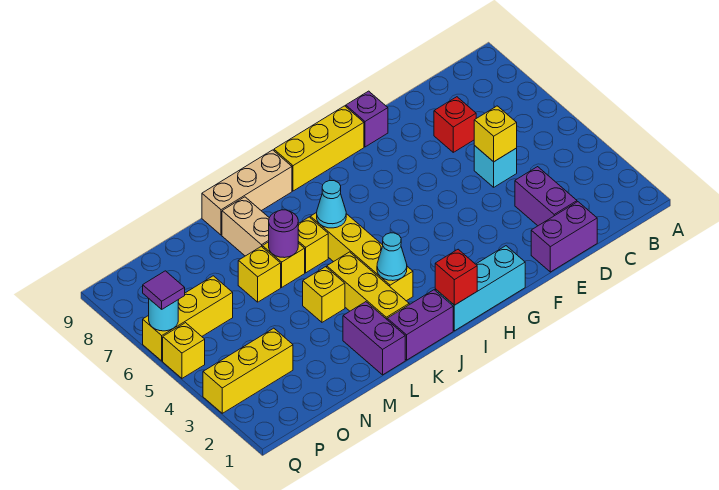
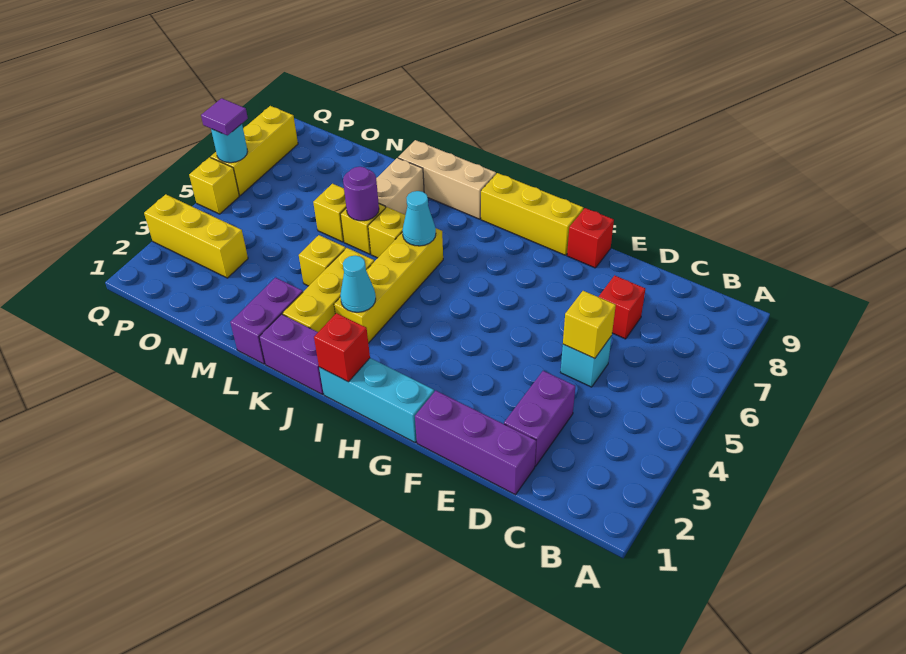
purple 1x2 brick [531,202,597,272] -> purple 1x3 brick [415,391,536,495]
purple 1x1 brick [346,91,388,147] -> red 1x1 brick [567,208,614,268]
yellow 1x3 brick [143,276,233,361] -> yellow 1x3 brick turned to [211,106,298,195]

